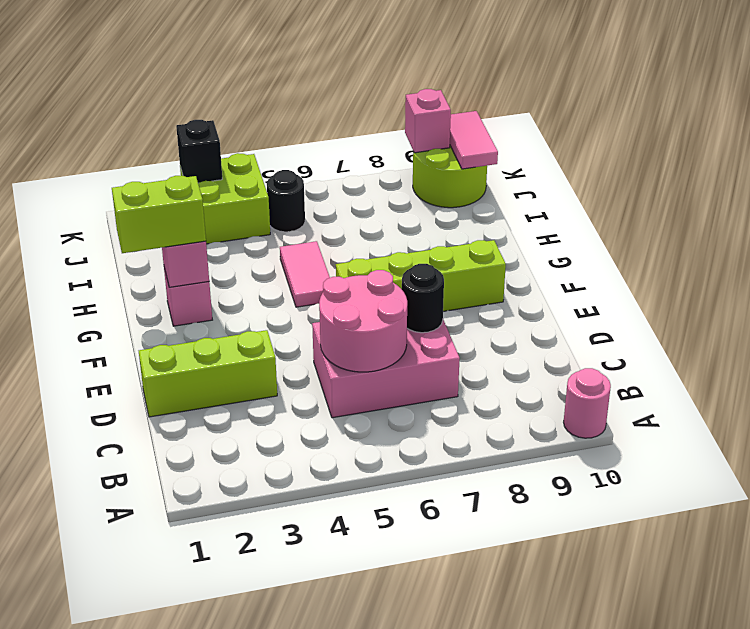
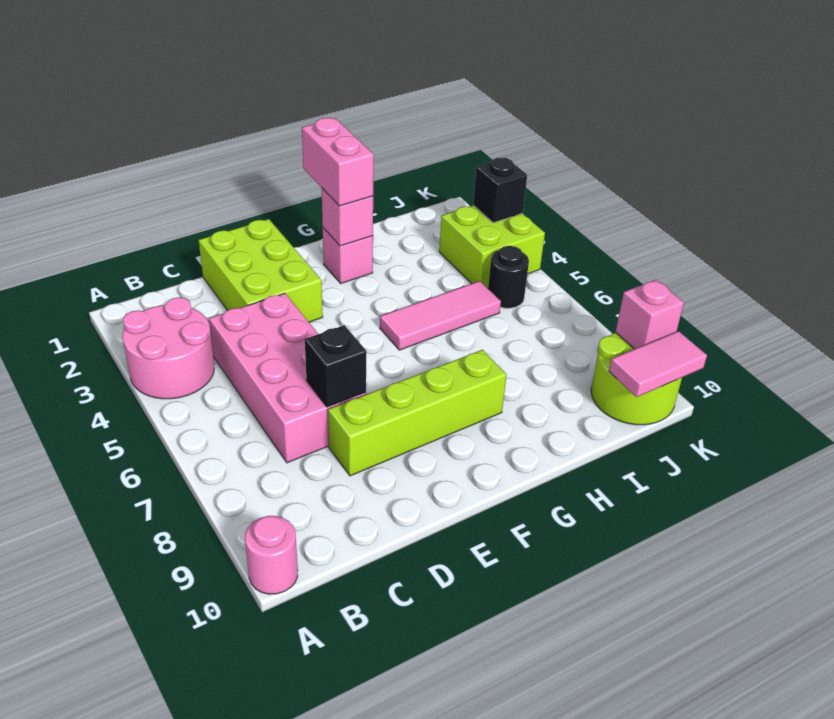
pink 2x3 brick [312,320,460,418] -> pink 2x4 brick [209,293,366,463]
pink 2x2 round brick [319,270,407,372] -> pink 2x2 round brick moved to [122,297,214,399]
lime 1x3 brick [139,330,277,417] -> lime 2x3 brick [199,219,323,322]
black 1x1 round brick [402,264,444,333] -> black 1x1 brick [305,325,366,407]
lime 1x4 brick [336,240,506,311] -> lime 1x4 brick turned to [328,350,506,476]
lime 1x2 brick [112,176,206,253] -> pink 1x2 brick [302,118,374,206]
pink 1x2 tile [280,241,330,307] -> pink 1x3 tile [380,281,501,350]

